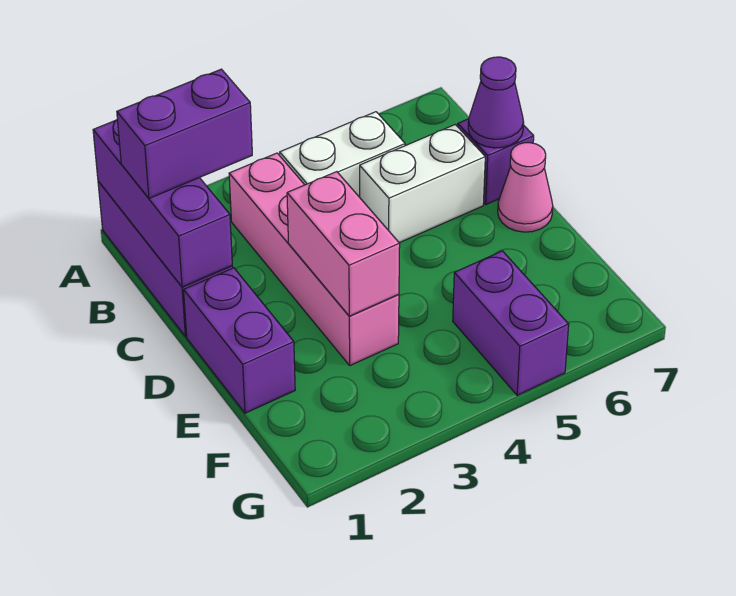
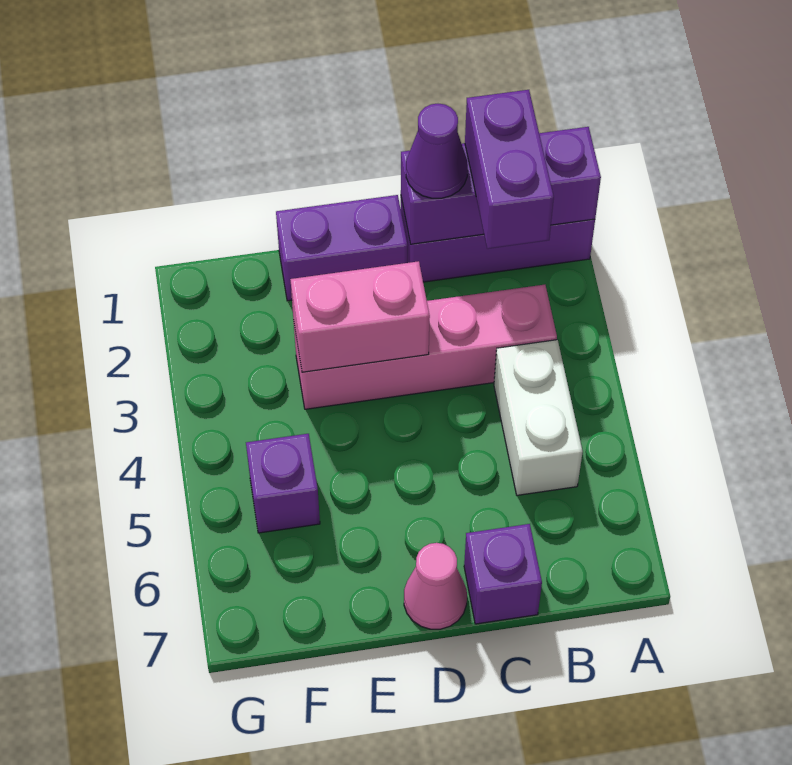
white 1x2 brick [360,125,485,243] -> none
purple 1x1 cone [468,57,524,148] -> purple 1x1 cone moved to [406,104,468,198]
purple 1x2 brick [453,251,569,395] -> purple 1x1 brick [246,434,320,533]

